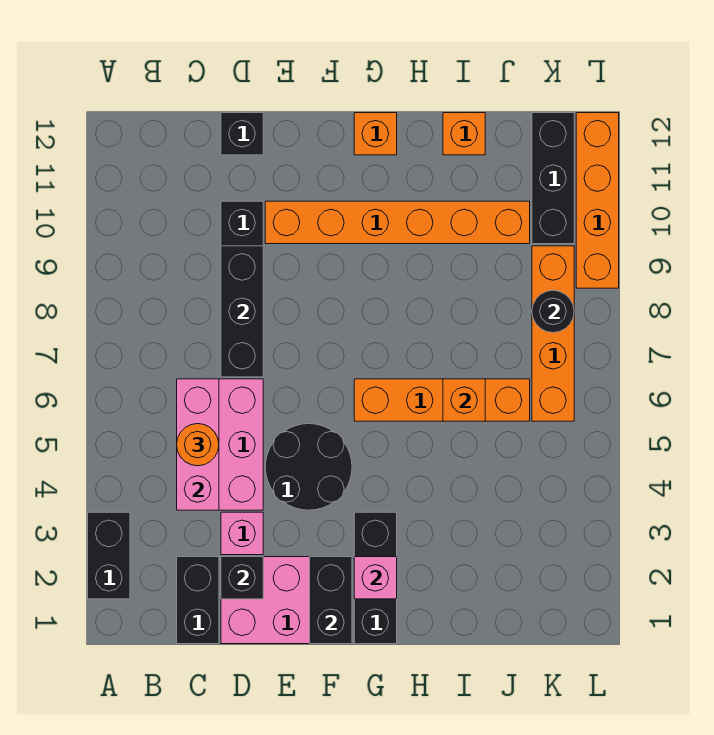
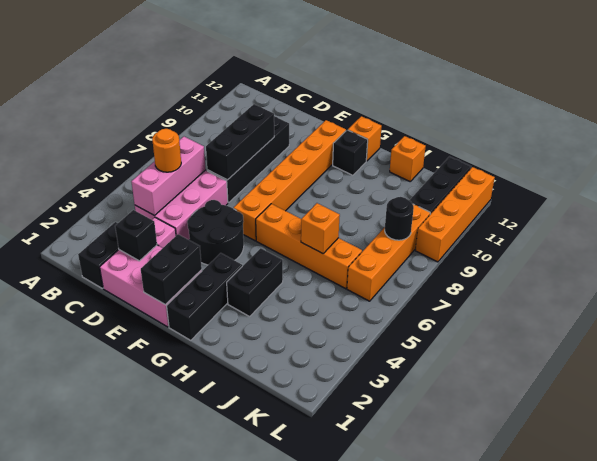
black 1x2 brick [88,512,130,599] -> black 1x2 brick moved to [227,248,283,317]
black 1x1 brick [221,113,263,155] -> black 1x1 brick moved to [333,130,368,175]
orange 1x6 brick [265,201,530,244] -> orange 1x6 brick turned to [234,120,346,241]
pink 1x1 brick [354,557,397,599] -> none

